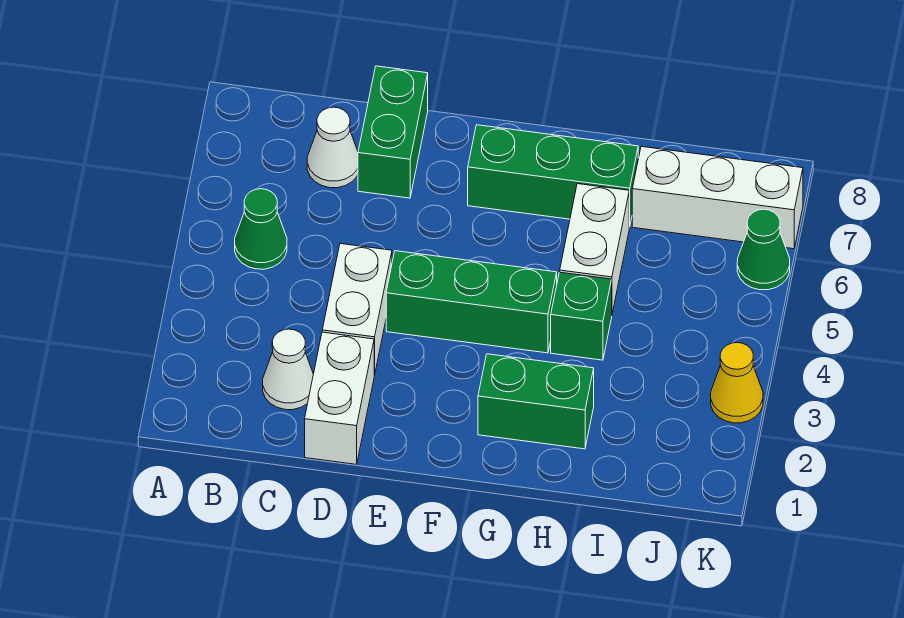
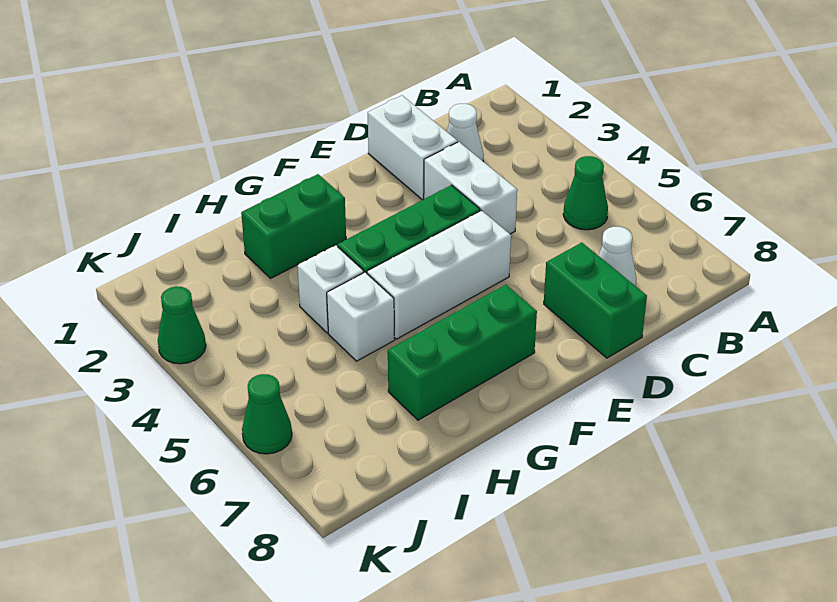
green 1x1 brick [551,272,612,360] -> white 1x1 brick [297,245,364,333]
white 1x2 brick [560,184,629,313] -> white 1x1 brick [327,272,395,361]
white 1x3 brick [632,146,803,249] -> white 1x3 brick moved to [367,211,511,339]
yellow 1x1 cone [711,342,763,423] -> green 1x1 cone [158,286,206,364]

